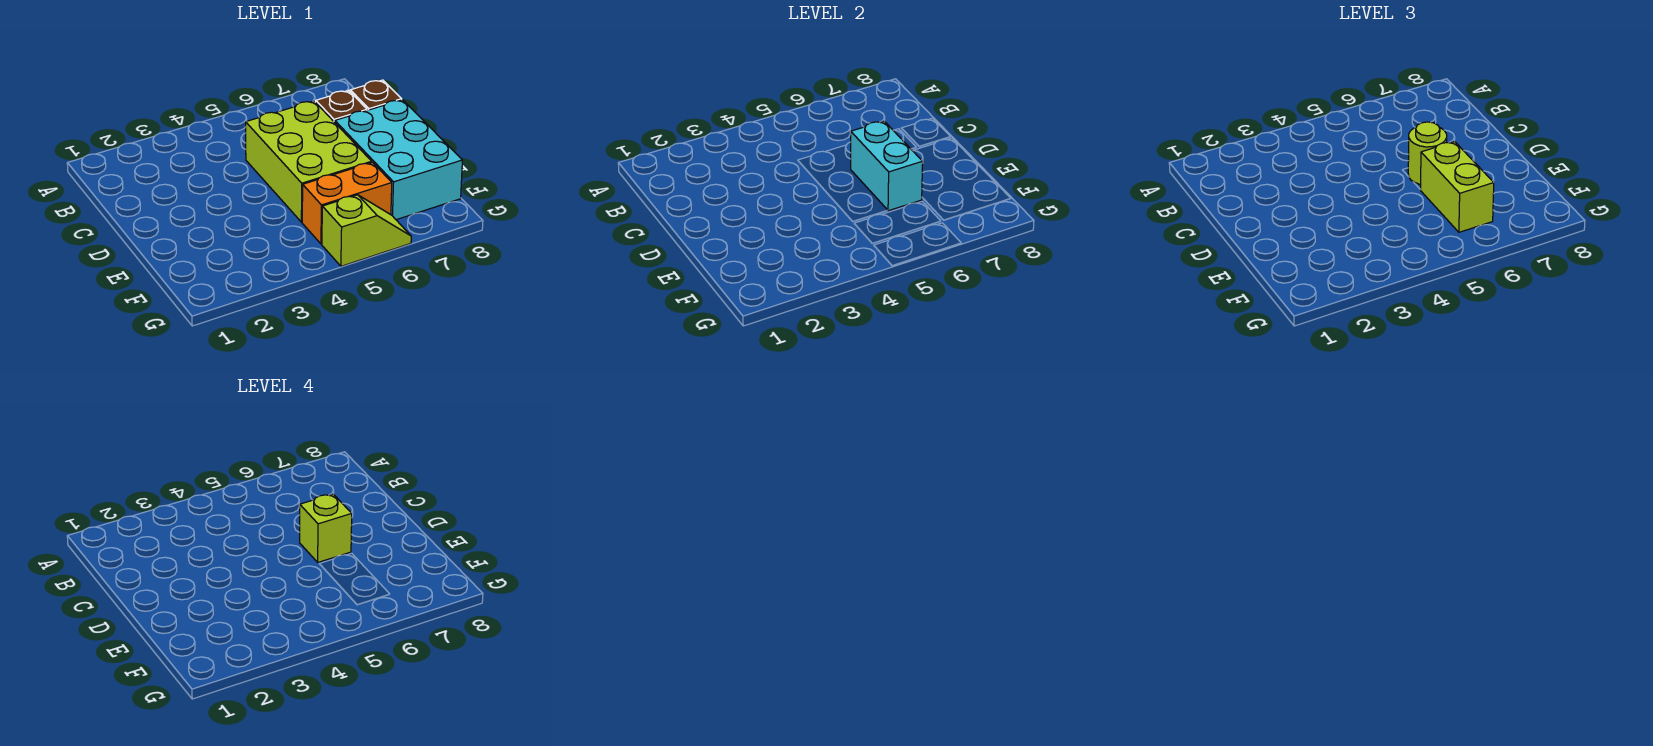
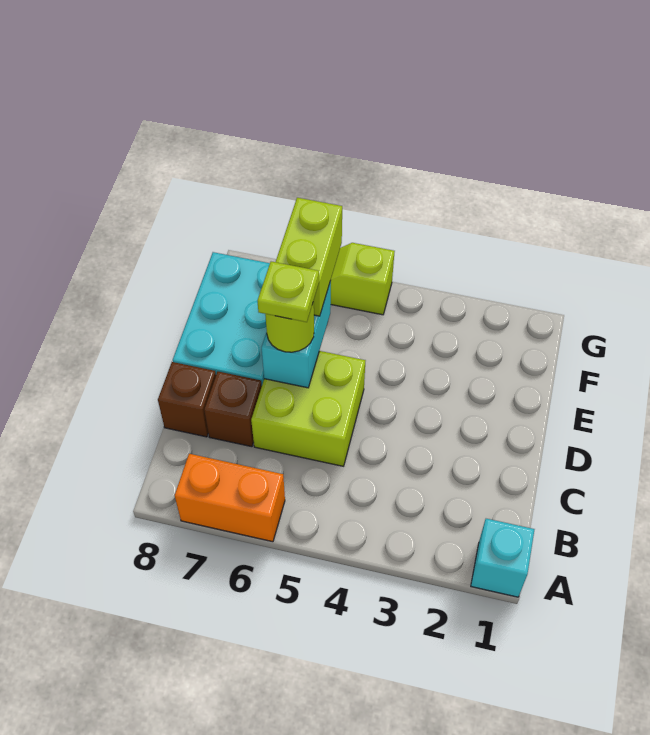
none -> cyan 1x1 brick [471,519,535,597]
lime 2x3 brick [246,101,372,222] -> lime 2x2 brick [251,351,365,466]
lime 1x1 brick [300,494,352,562] -> lime 1x1 plate [257,262,319,322]
orange 1x2 brick [302,162,392,244] -> orange 1x2 brick moved to [175,454,285,542]

